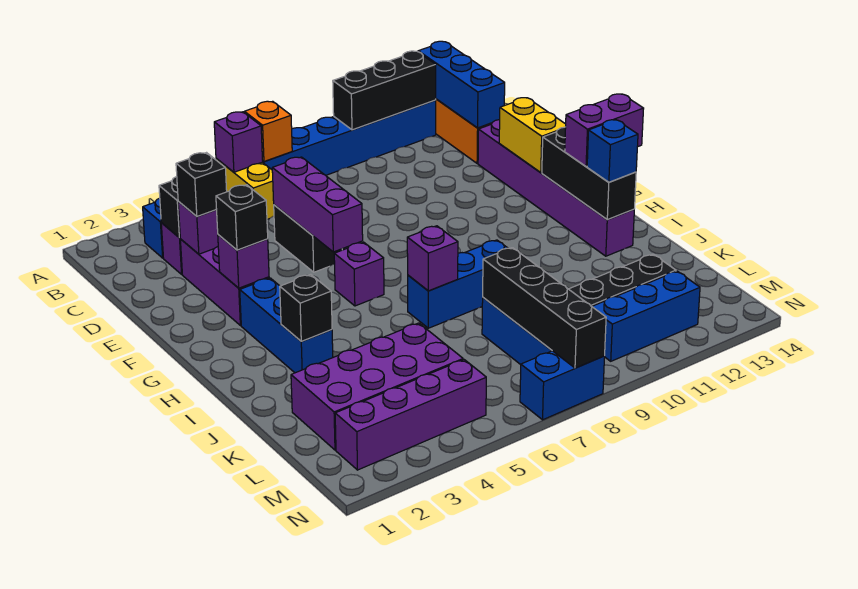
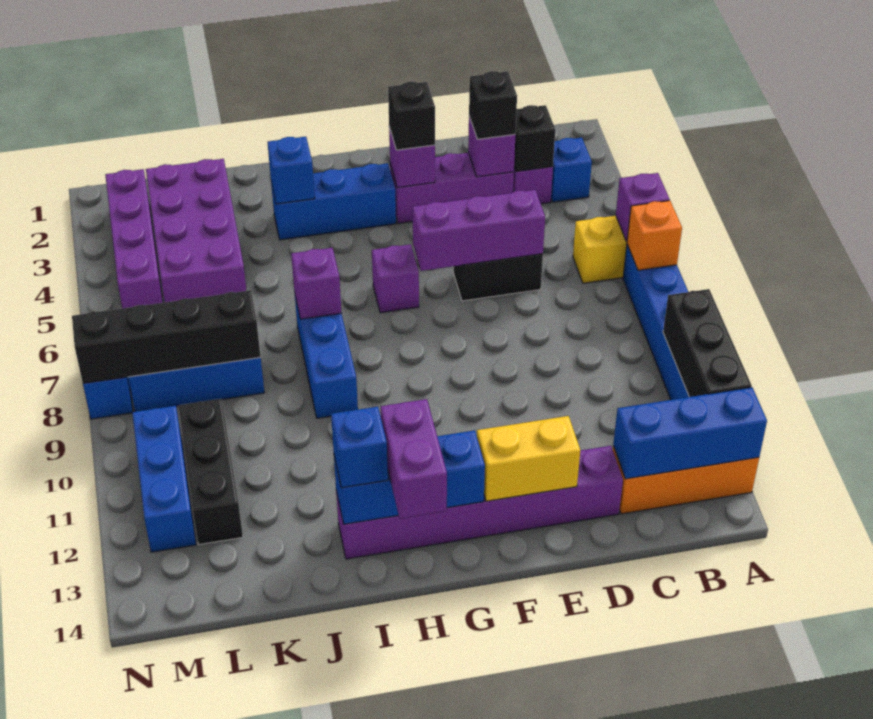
black 1x3 brick [542,127,636,220] -> blue 1x3 brick [334,430,485,524]
black 1x1 brick [280,274,332,341] -> blue 1x1 brick [268,137,315,204]

